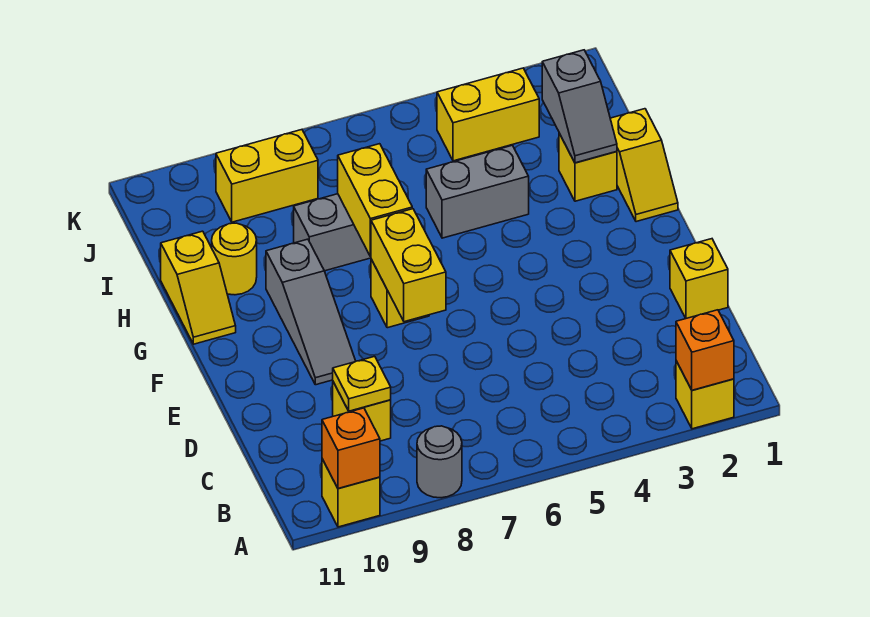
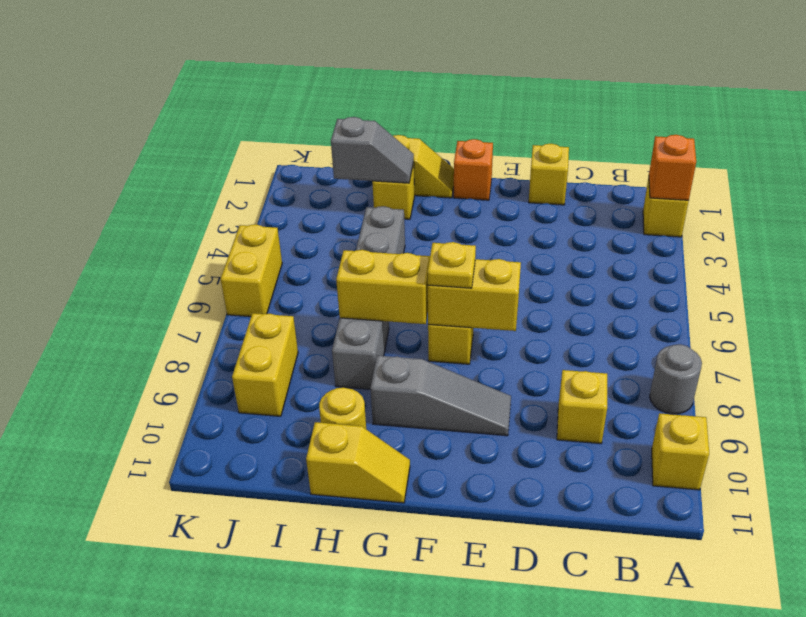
orange 1x1 brick [322,408,380,488] -> orange 1x1 brick moved to [454,139,493,200]
yellow 1x1 plate [333,356,391,411] -> yellow 1x1 plate moved to [428,242,476,288]
yellow 1x2 brick [437,68,539,161] -> yellow 1x2 brick moved to [221,224,282,317]

